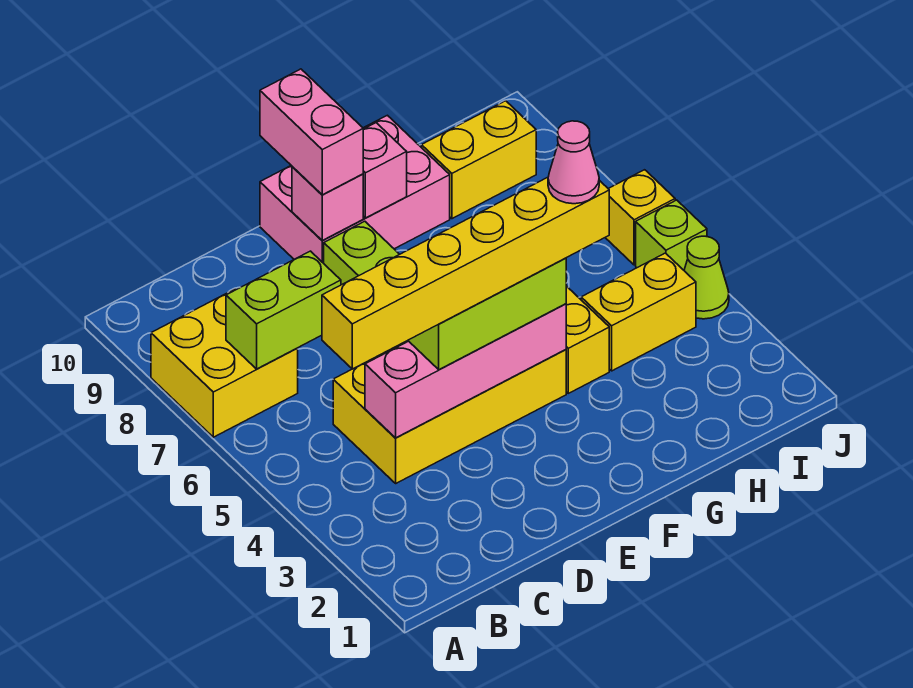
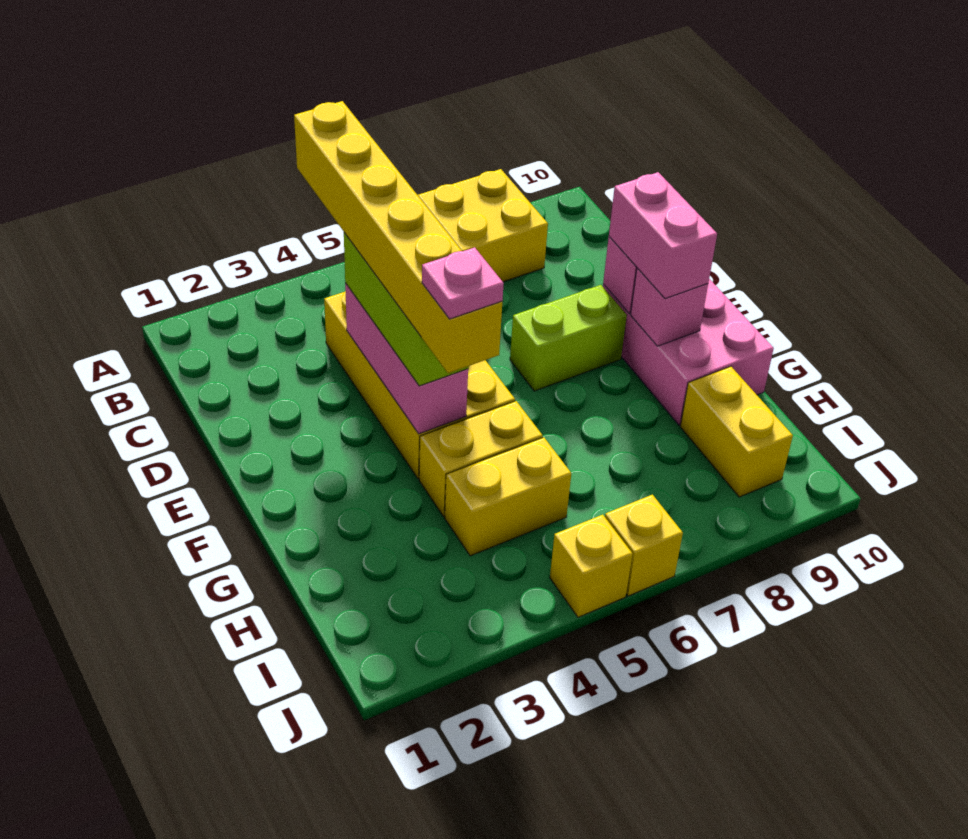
lime 1x2 brick [226,251,341,369] -> none
pink 1x4 brick [365,304,566,438] -> pink 1x3 brick [345,283,468,434]
pink 1x2 brick [260,69,363,195] -> pink 1x2 brick turned to [609,172,717,299]
pink 1x1 cone [548,121,599,204] -> pink 1x1 plate [422,247,504,319]
yellow 1x2 brick [581,253,696,371] -> yellow 1x2 brick turned to [445,437,571,556]
lime 1x1 cone [684,236,729,319] -> none
lime 1x1 brick [636,200,707,270] -> yellow 1x1 brick [550,515,633,617]

